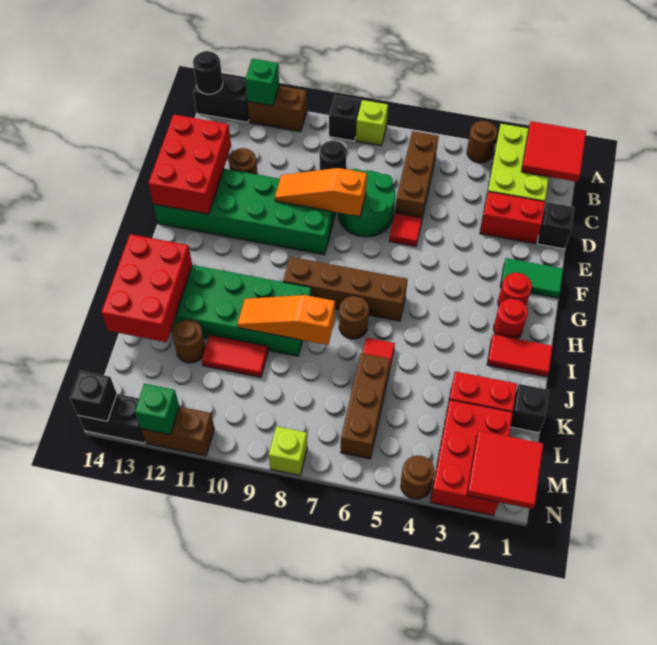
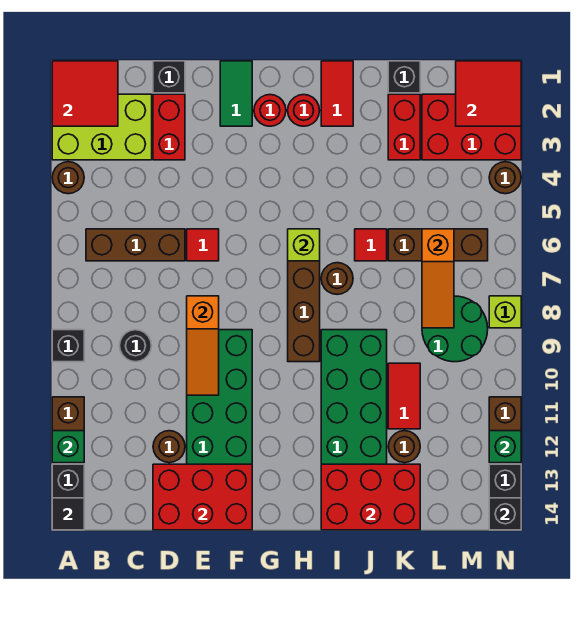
lime 1x1 brick [356,100,388,146] -> lime 1x1 brick moved to [288,229,320,261]
black 1x1 round brick [193,51,223,94] -> black 1x1 tile [52,498,84,530]
green 2x2 round brick [338,169,395,237] -> green 2x2 round brick moved to [422,296,488,362]
orange 1x3 slope [237,295,335,345] -> orange 1x3 slope moved to [422,229,454,328]

